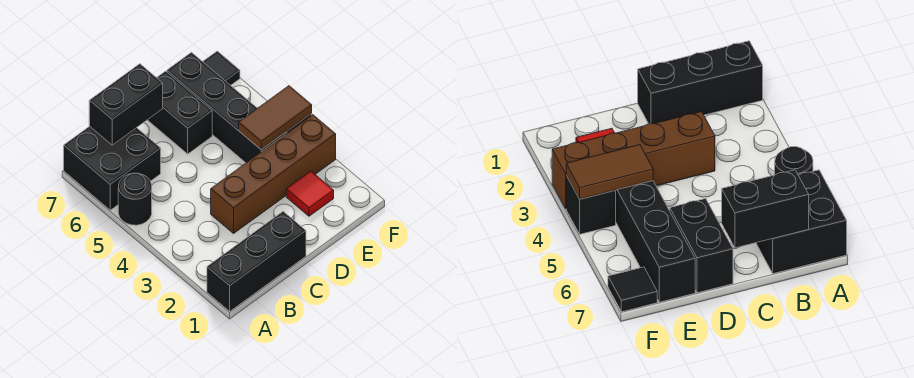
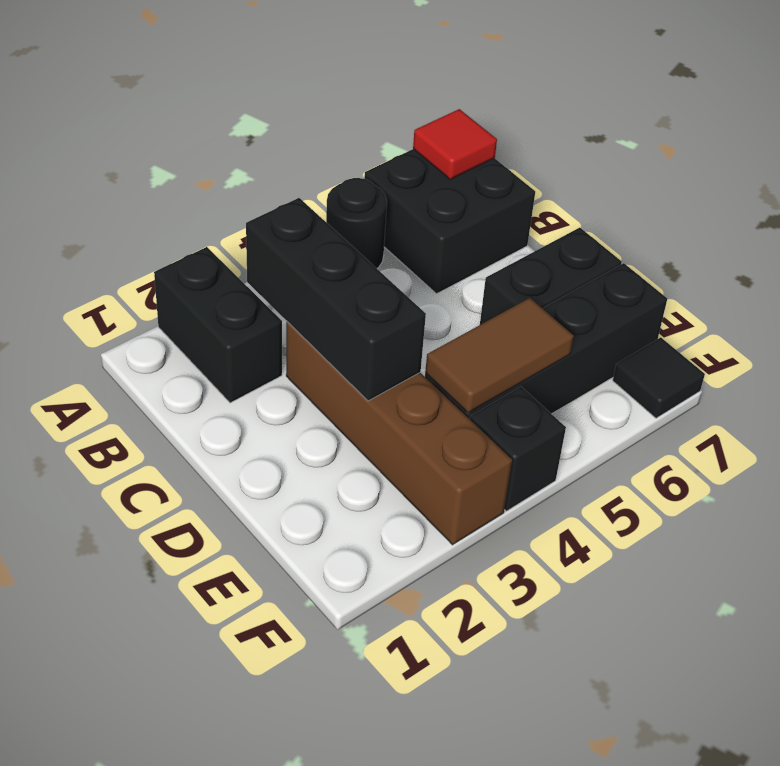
black 1x3 brick [207,212,306,311] -> black 1x3 brick moved to [246,198,426,401]
black 1x2 brick [89,64,163,145] -> black 1x2 brick moved to [154,247,282,403]
red 1x1 tile [286,171,334,216] -> red 1x1 tile moved to [413,109,497,180]
brown 1x2 tile [239,86,312,150] -> brown 1x2 tile turned to [425,298,574,413]

